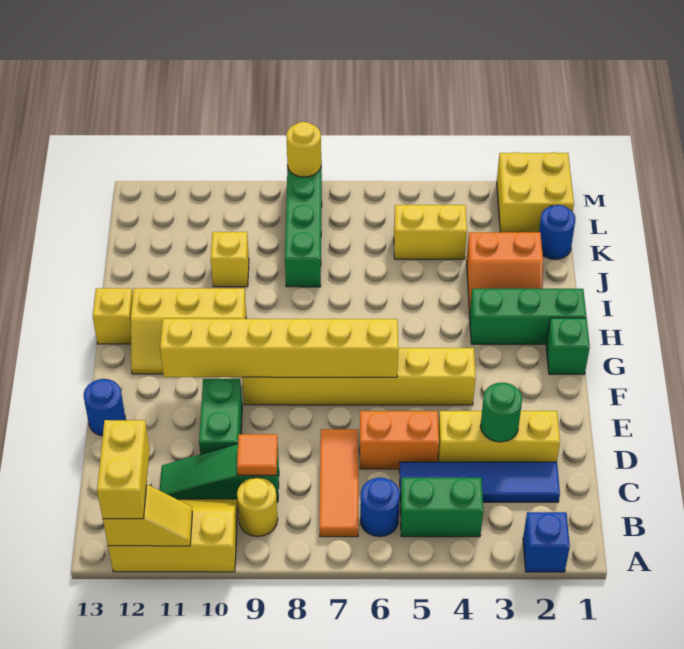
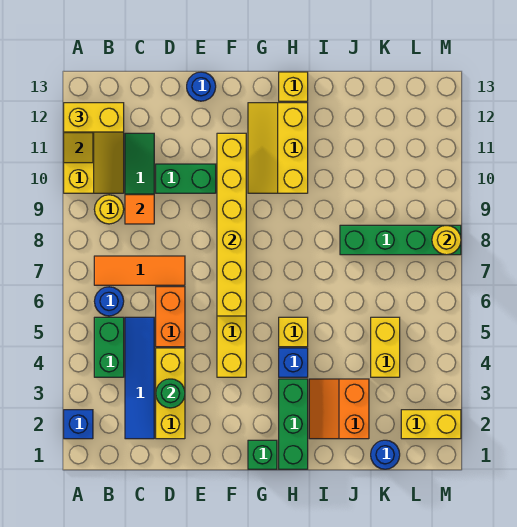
none -> blue 1x1 brick [279,348,308,377]
yellow 1x1 brick [211,232,249,287] -> yellow 1x1 brick moved to [279,317,308,347]
yellow 2x2 brick [497,152,574,232] -> yellow 1x2 brick [401,410,461,439]

